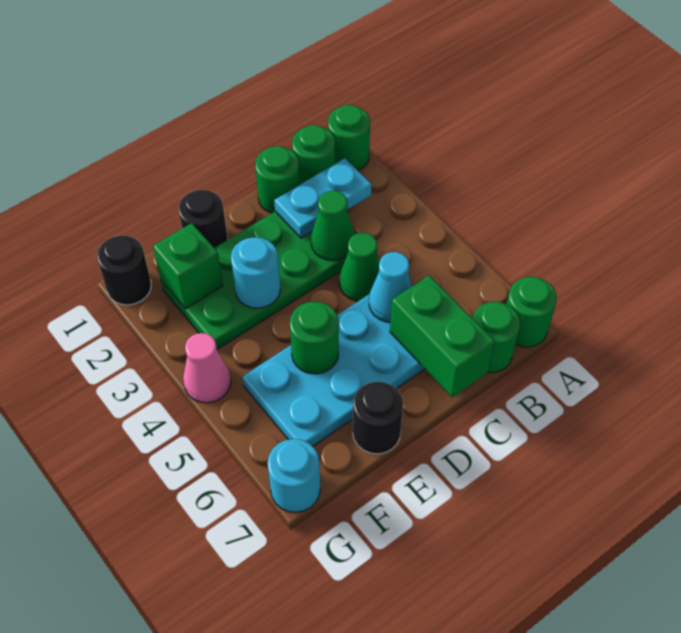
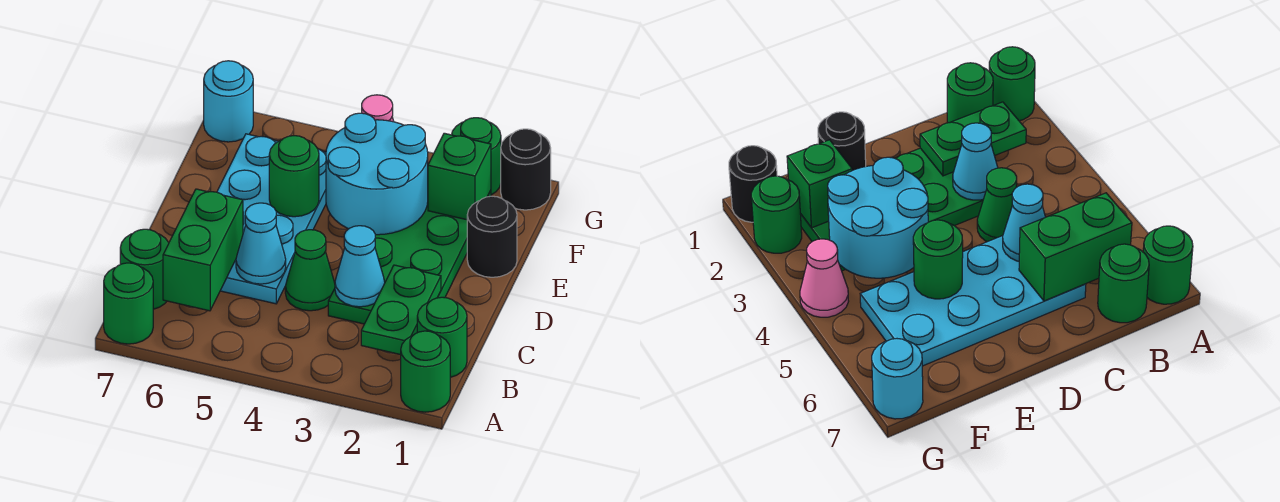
cyan 1x2 plate [274,158,372,238] -> green 1x2 plate [361,265,441,355]
green 1x1 round brick [255,146,300,213] -> green 1x1 round brick moved to [452,118,501,195]
green 1x1 cone [311,191,355,261] -> cyan 1x1 cone [335,226,385,307]
green 1x2 brick [390,276,495,397] -> green 1x2 brick turned to [163,189,243,311]
cyan 1x1 round brick [231,237,280,308] -> cyan 2x2 round brick [326,113,428,235]
black 1x1 round brick [353,382,403,454] -> none

